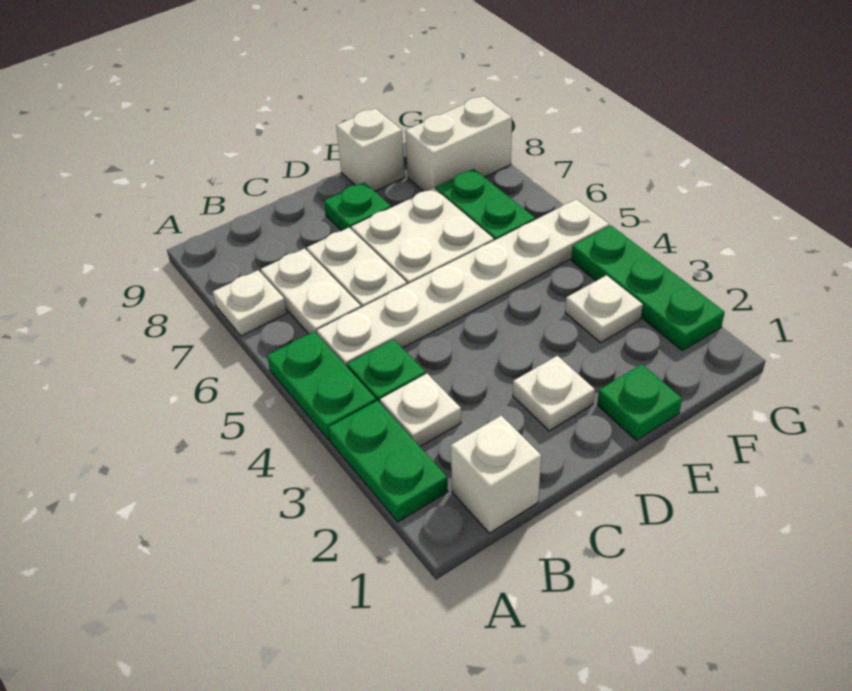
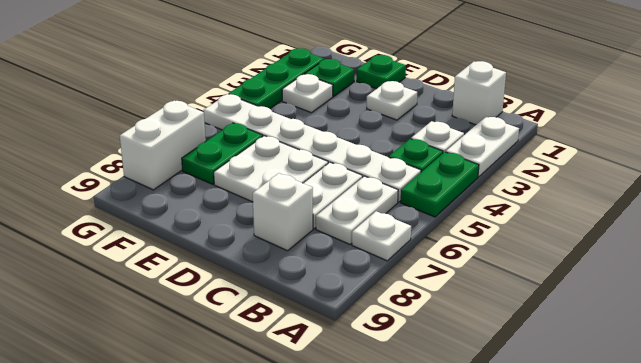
green 1x2 plate [328,401,448,522] -> white 1x2 plate [446,116,519,177]
green 1x1 plate [324,182,391,231] -> green 1x1 plate moved to [305,59,354,96]
white 1x1 brick [336,109,405,191] -> white 1x1 brick moved to [253,173,313,251]
white 1x2 brick [405,96,512,191] -> white 1x2 brick turned to [120,100,206,190]

